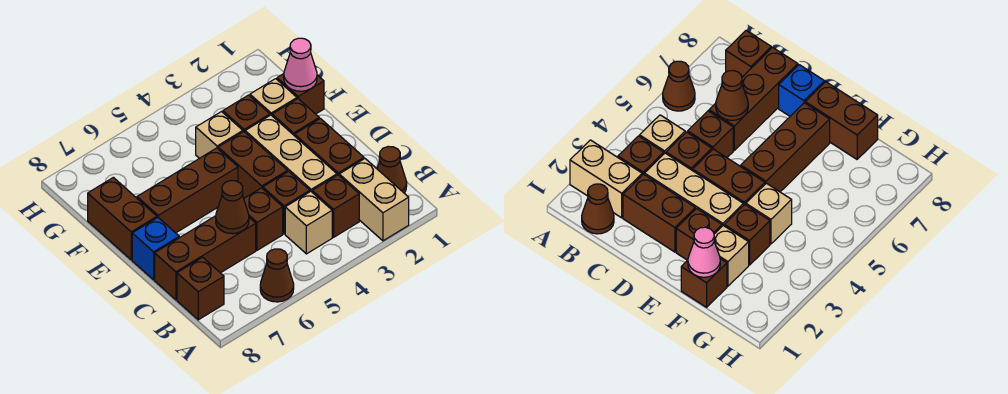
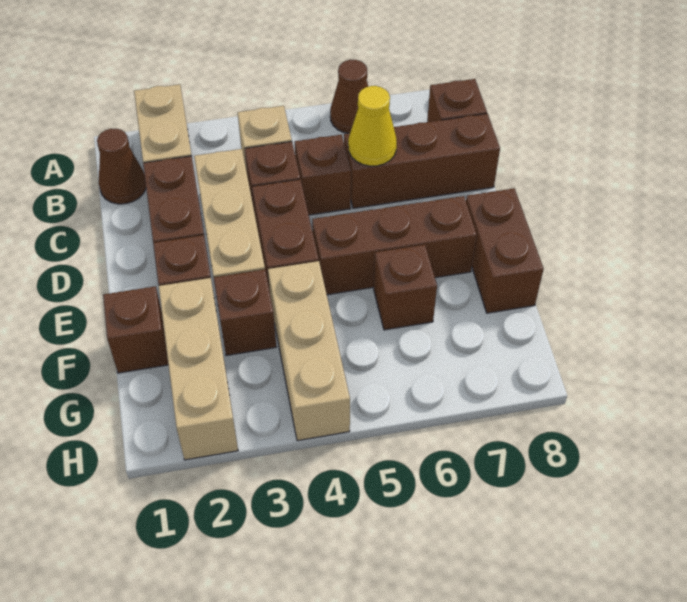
brown 1x1 brick [312,175,359,237] -> brown 1x1 brick moved to [374,245,437,330]
brown 1x1 cone [216,181,249,234] -> yellow 1x1 cone [348,86,397,166]
blue 1x1 brick [132,218,179,280] -> none
pink 1x1 cone [284,38,317,91] -> none
tan 1x1 brick [250,79,297,115] -> tan 1x3 brick [159,278,238,460]
tan 1x1 brick [196,112,243,158] -> tan 1x3 brick [268,261,350,441]

